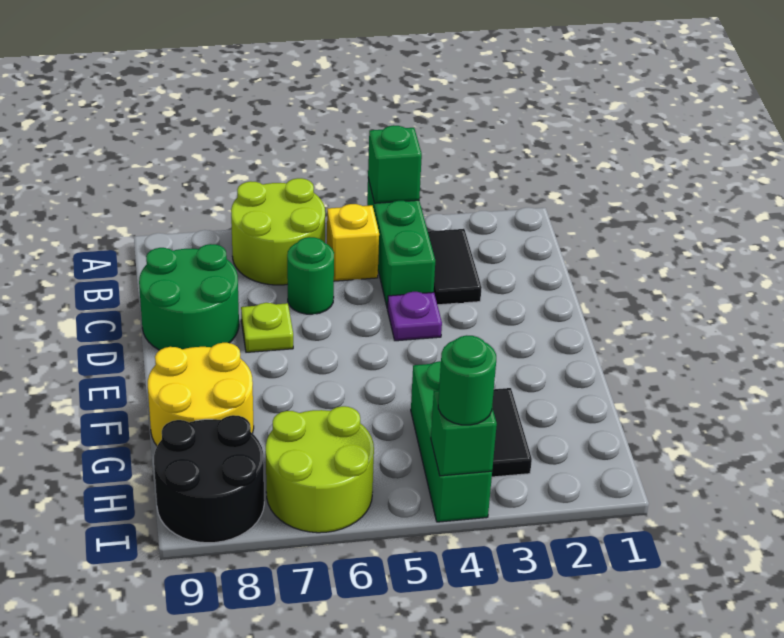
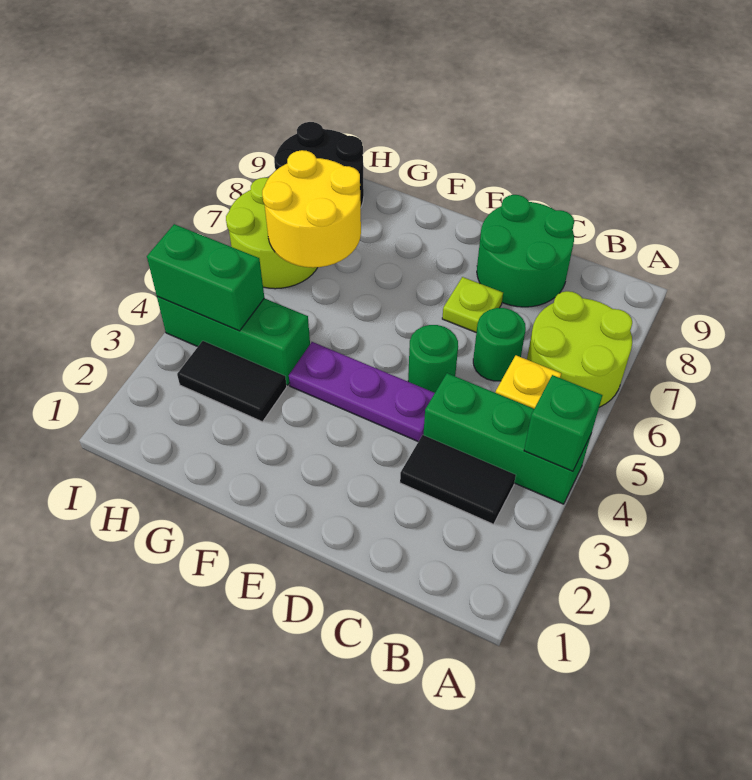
purple 1x1 plate [388,292,442,341] -> purple 1x3 plate [289,342,435,442]
yellow 2x2 round brick [148,343,254,446] -> yellow 2x2 round brick moved to [262,150,361,268]
green 1x1 brick [431,390,497,476] -> green 1x2 brick [147,224,264,331]
green 1x1 round brick [438,335,496,425] -> green 1x1 round brick moved to [408,325,458,393]

